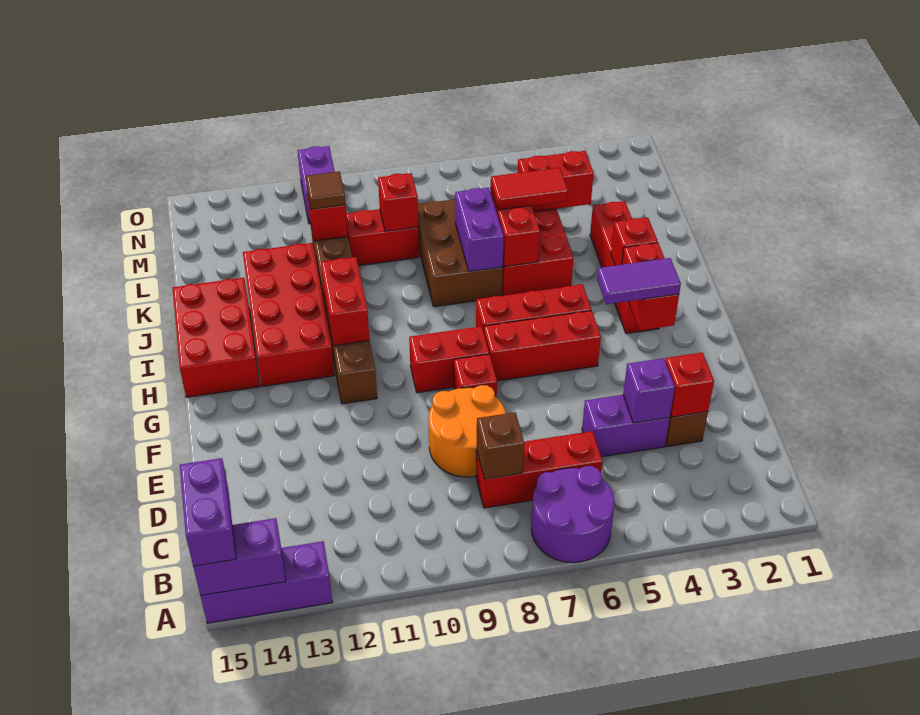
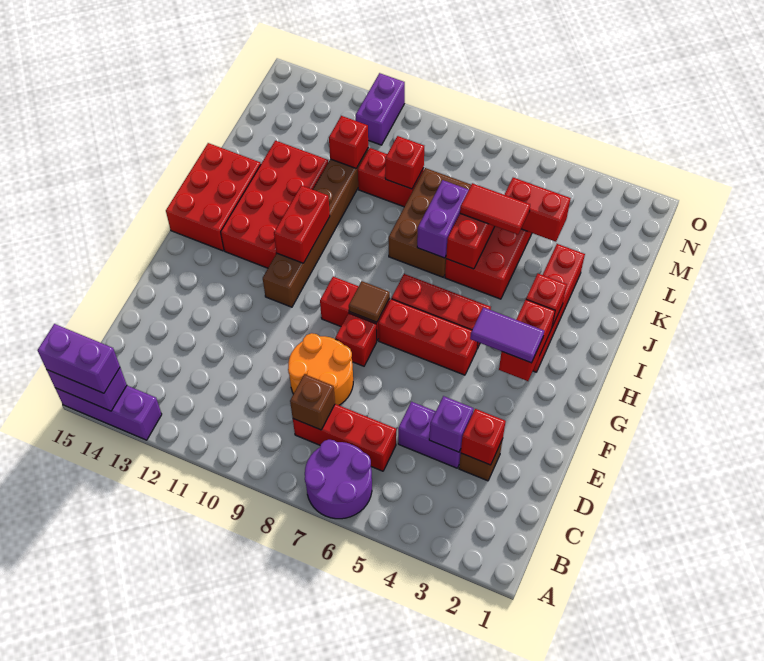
purple 1x2 brick [180,458,236,566] -> purple 1x2 brick turned to [38,324,120,393]
brown 1x1 tile [306,171,346,209] -> brown 1x1 tile moved to [349,281,390,322]

